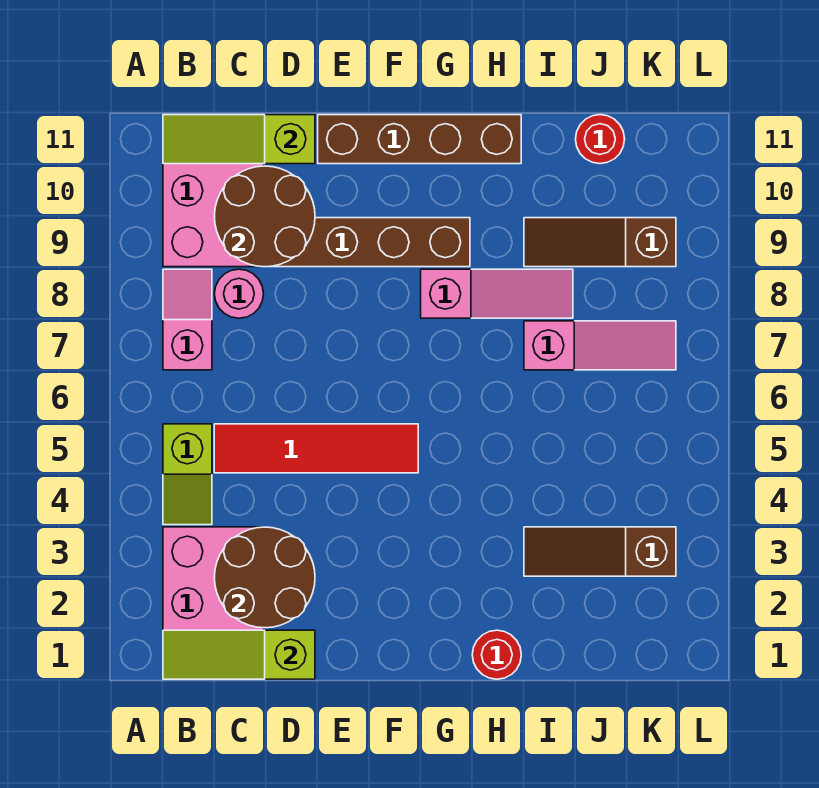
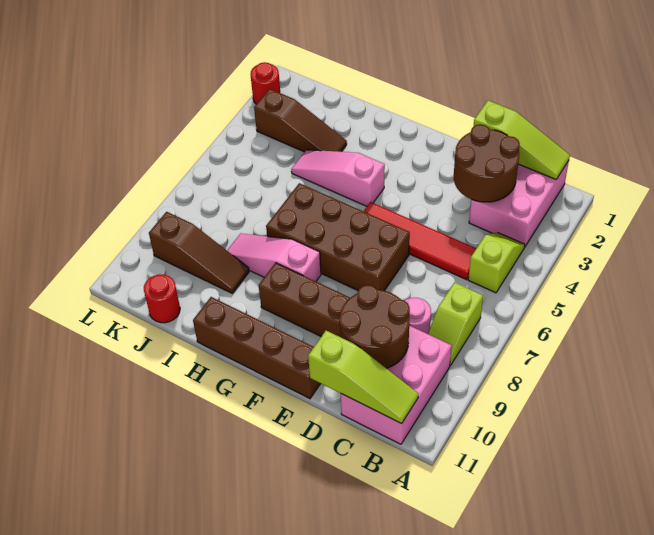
pink 1x2 slope [163,269,212,370] -> lime 1x2 slope [428,282,483,366]
none -> brown 2x4 brick [266,183,410,291]
red 1x1 round brick [472,630,521,679] -> red 1x1 round brick moved to [250,62,280,104]
pink 1x3 slope [524,321,676,370] -> pink 1x3 slope moved to [291,150,385,206]

